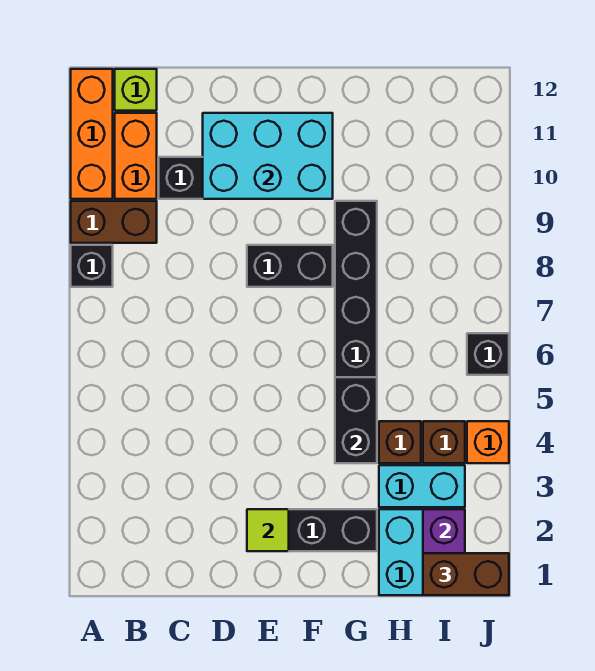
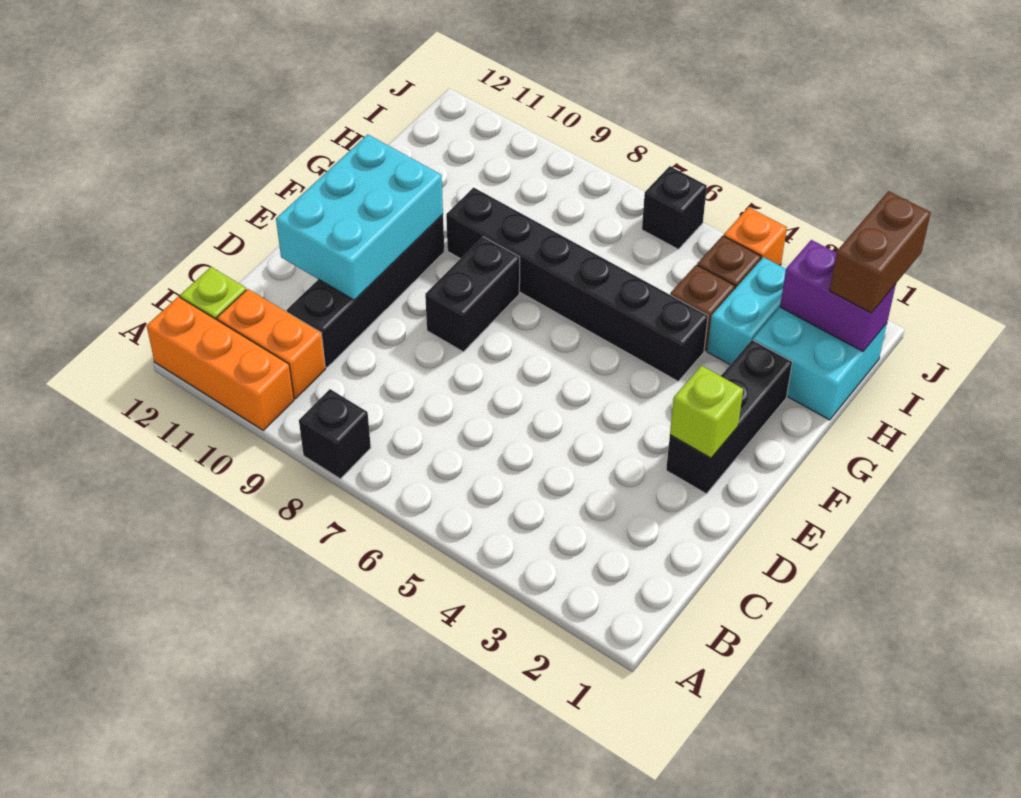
brown 1x2 brick [71,201,157,243] -> none
lime 1x1 tile [247,509,289,551] -> lime 1x1 brick [670,365,743,458]
black 1x2 brick [335,377,377,463] -> none

